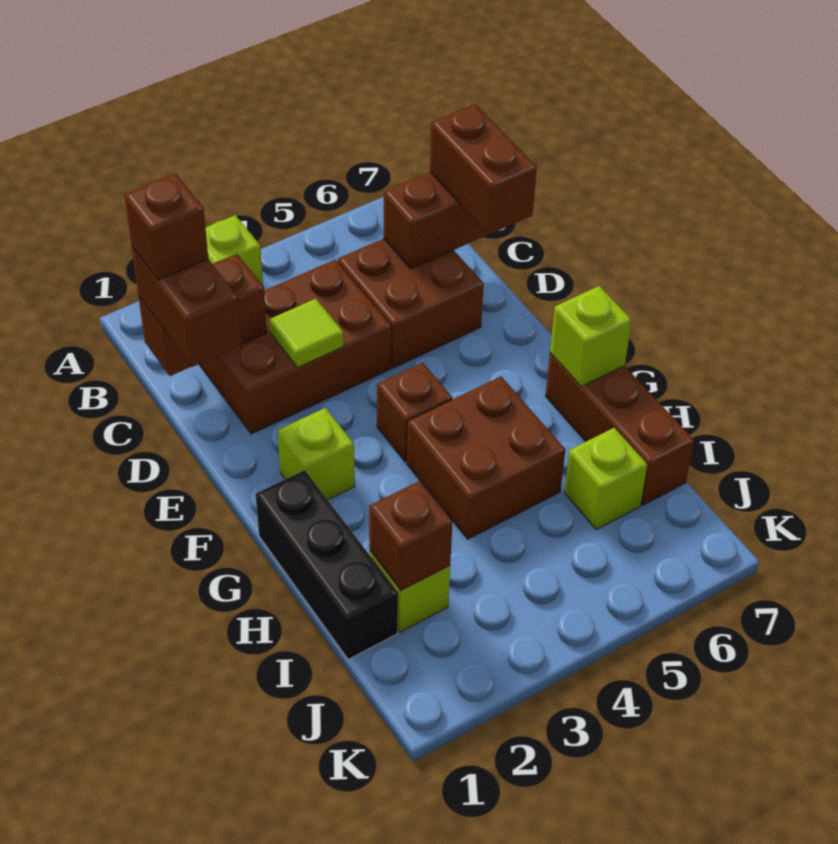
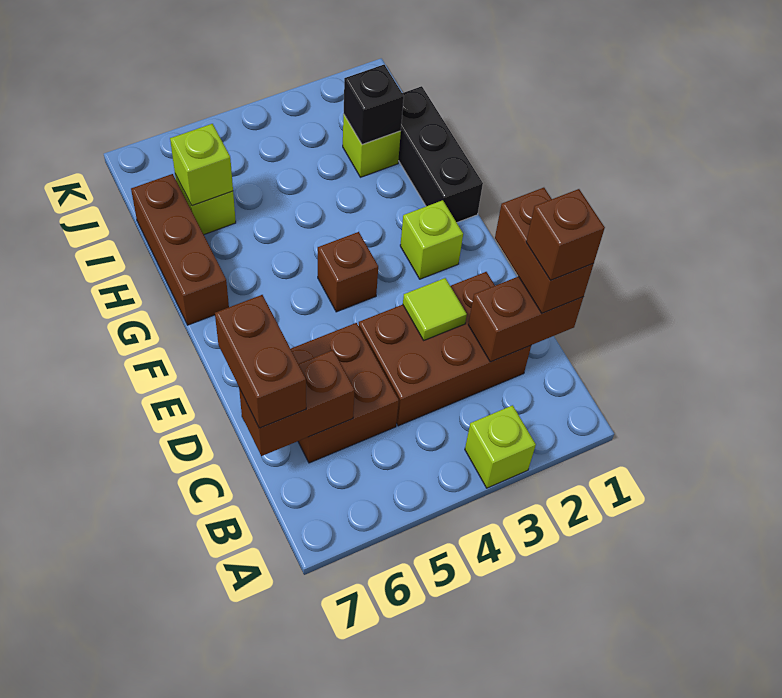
brown 2x2 brick [407,377,565,539] -> none
lime 1x1 brick [550,286,632,387] -> lime 1x1 brick moved to [170,124,233,206]
brown 1x1 brick [369,481,452,590] -> black 1x1 brick [344,65,404,145]

